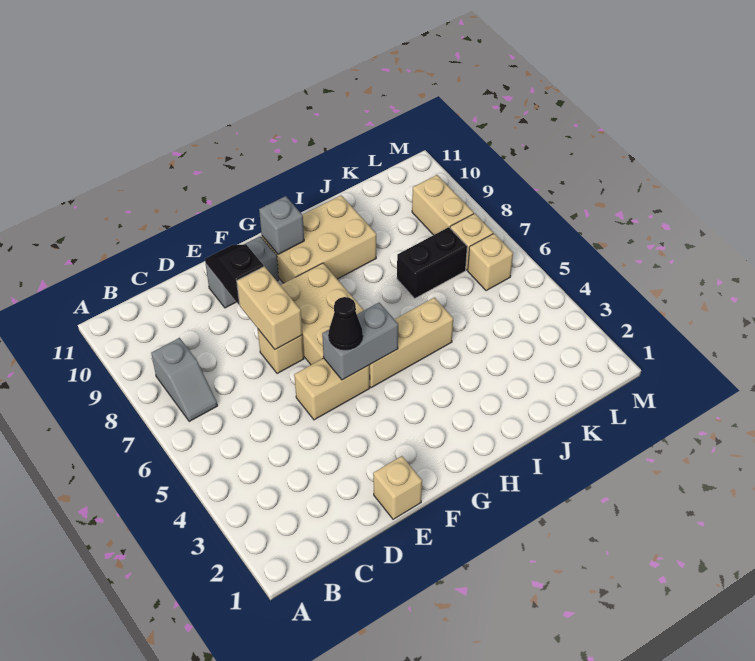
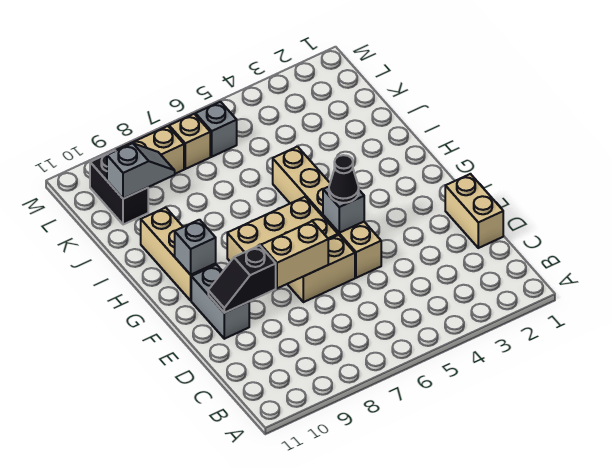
grey 1x2 slope [151,338,217,422] -> grey 1x2 slope moved to [107,143,175,199]
tan 1x1 brick [373,456,422,519] -> tan 1x2 brick [445,174,503,248]
tan 1x1 brick [258,329,304,374] -> tan 1x2 brick [288,235,355,302]
grey 1x2 brick [322,303,398,380] -> grey 1x1 brick [323,187,364,233]
tan 2x3 brick [262,195,376,283] -> tan 1x3 brick [141,208,216,300]
black 1x2 brick [397,227,467,298] -> black 1x2 brick moved to [90,151,148,225]
tan 1x1 brick [468,234,513,291] -> grey 1x1 brick [196,102,237,157]

